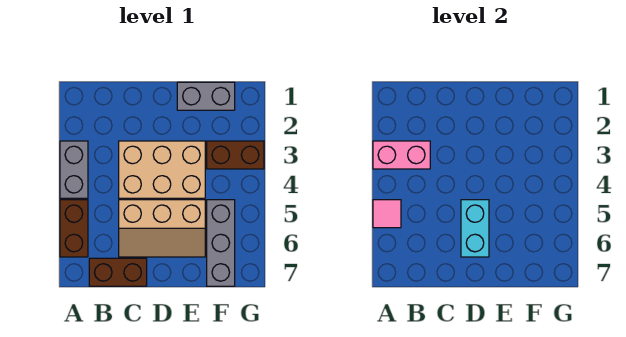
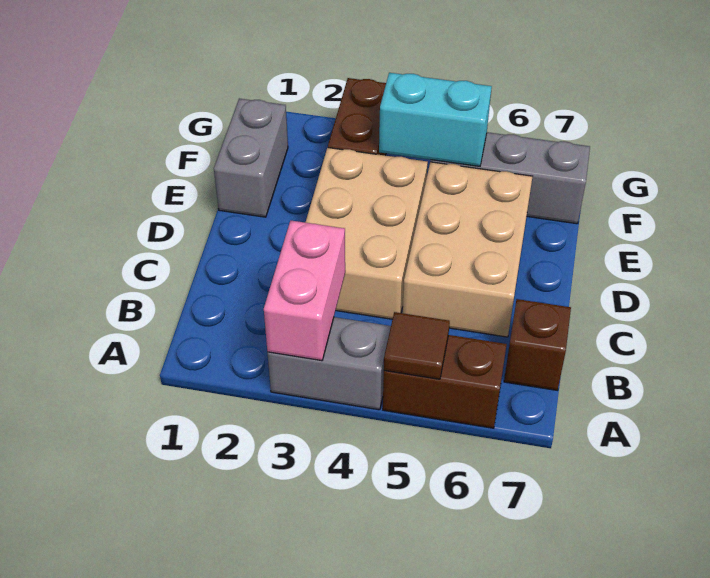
pink 1x1 tile [373,200,401,228] -> brown 1x1 tile [384,312,450,379]
brown 1x2 brick [89,258,147,286] -> brown 1x1 brick [504,299,571,390]
tan 2x3 slope [119,200,205,257] -> tan 2x3 brick [403,162,533,337]
cyan 1x2 brick [461,200,489,257] -> cyan 1x2 brick moved to [379,73,492,166]

